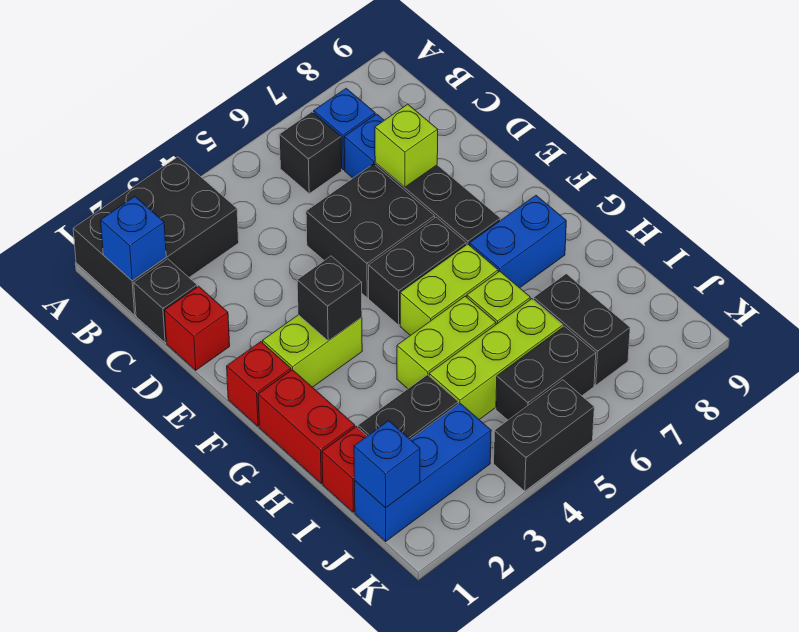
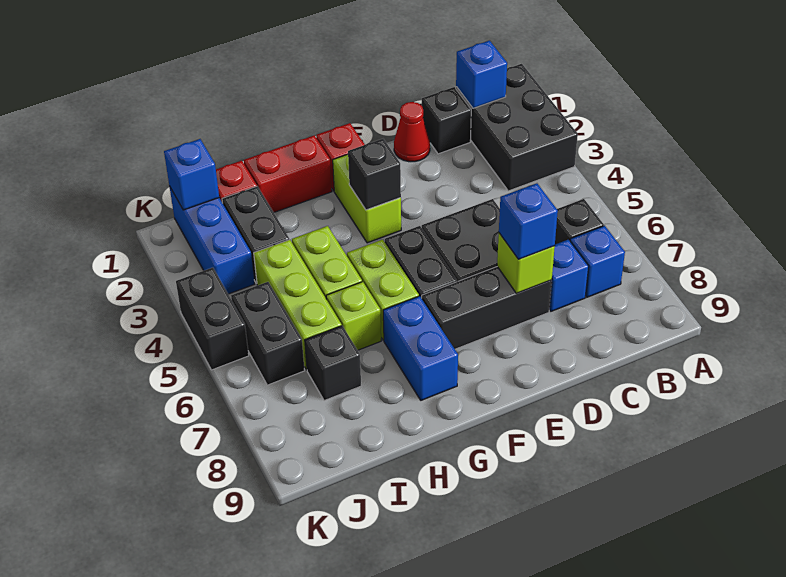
red 1x1 brick [164,286,230,370] -> red 1x1 cone [394,102,430,162]
none -> blue 1x1 brick [499,183,558,259]
black 1x2 brick [534,274,630,385] -> black 1x1 brick [305,326,361,401]

